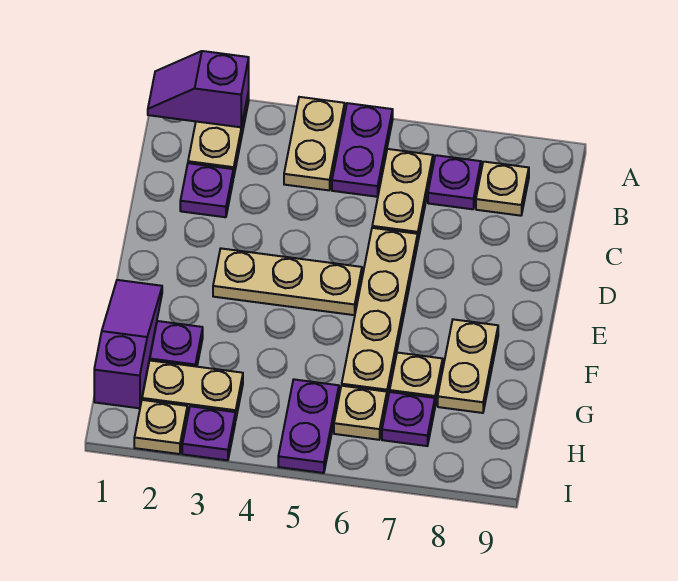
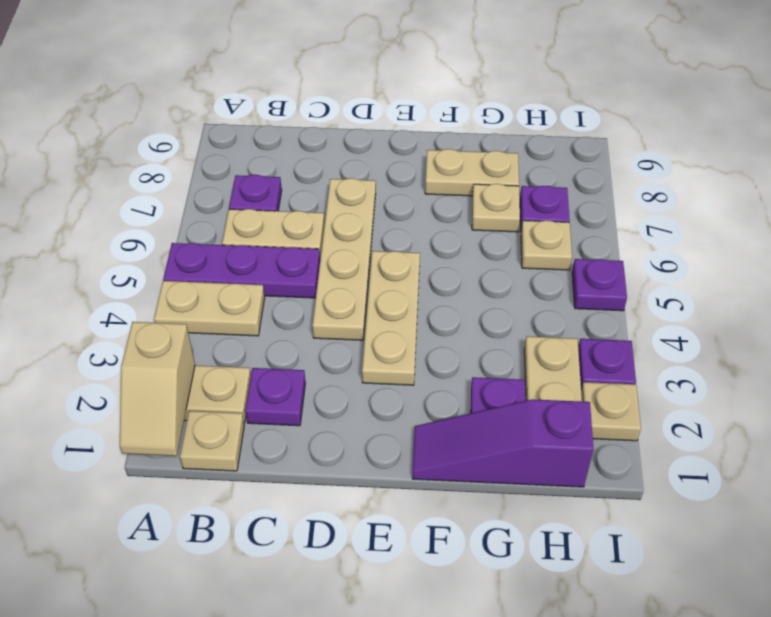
purple 1x2 slope [148,51,249,127] -> tan 1x2 slope [120,322,195,456]
purple 1x2 plate [332,103,393,197] -> purple 1x3 plate [163,243,320,298]
tan 1x1 plate [476,162,529,216] -> tan 1x1 plate moved to [180,411,244,471]
tan 1x4 plate [342,228,418,400] -> tan 1x4 plate turned to [312,178,376,340]
purple 1x2 plate [278,379,339,473] -> purple 1x1 plate [572,259,627,311]

